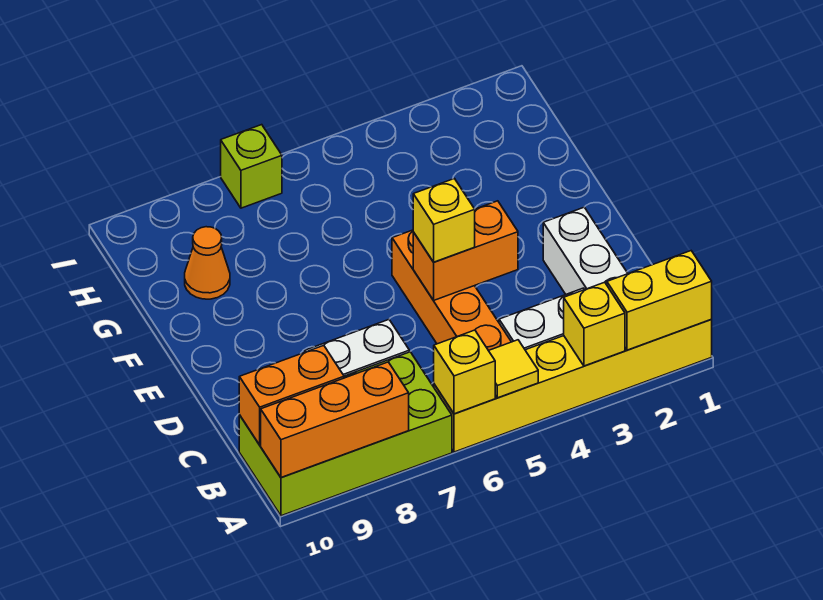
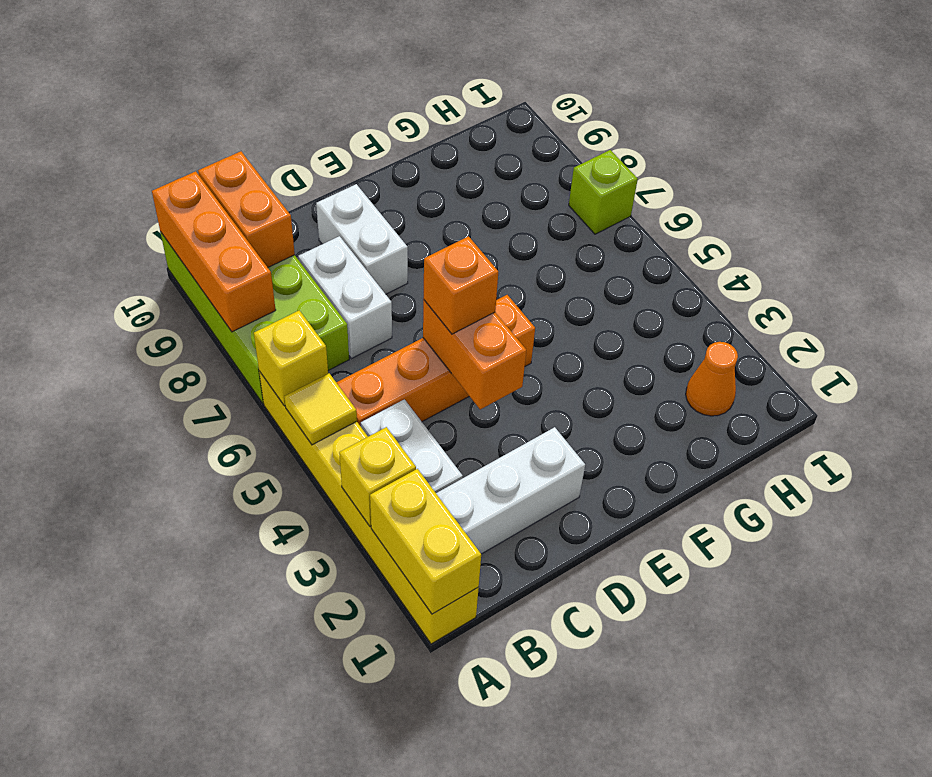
yellow 1x1 brick [413,179,475,262] -> orange 1x1 brick [423,236,498,334]
none -> white 1x2 brick [316,184,408,294]
orange 1x1 cone [185,227,230,299] -> orange 1x1 cone moved to [686,342,738,416]

